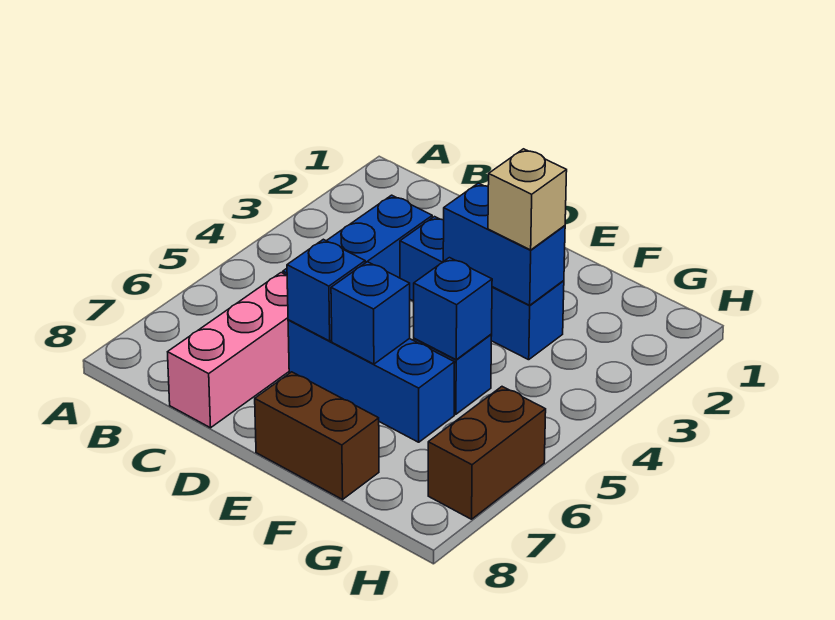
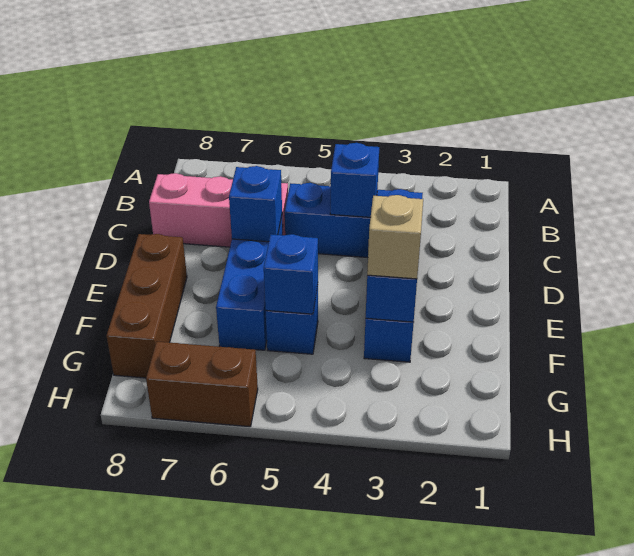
blue 1x1 brick [331,262,410,364] -> blue 1x1 brick moved to [330,143,379,217]
brown 1x2 brick [255,372,379,499] -> brown 1x3 brick [107,234,187,378]

